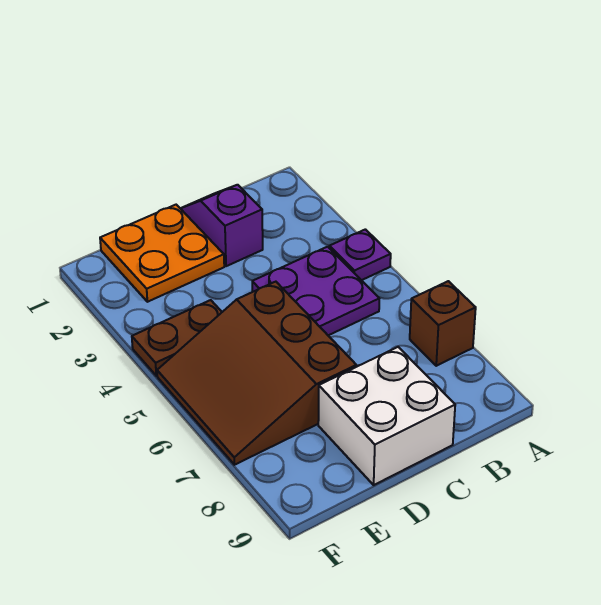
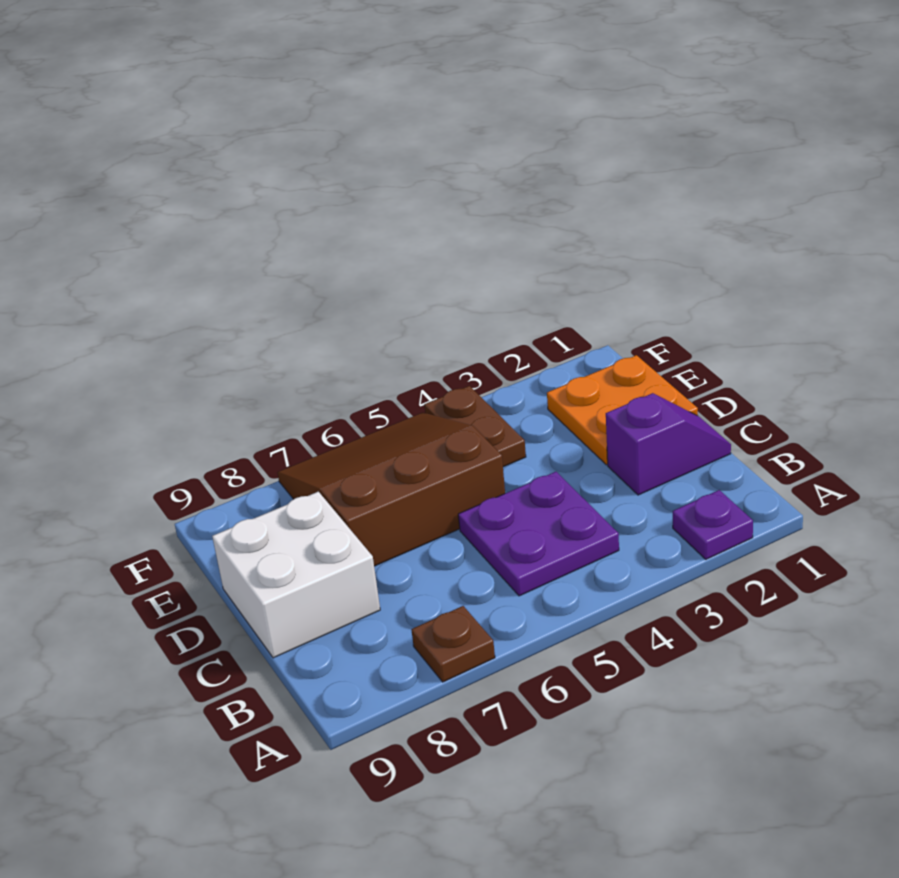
purple 1x1 plate [329,229,391,280] -> purple 1x1 plate moved to [673,490,753,559]
brown 1x1 brick [410,281,476,366] -> brown 1x1 plate [411,606,495,682]

